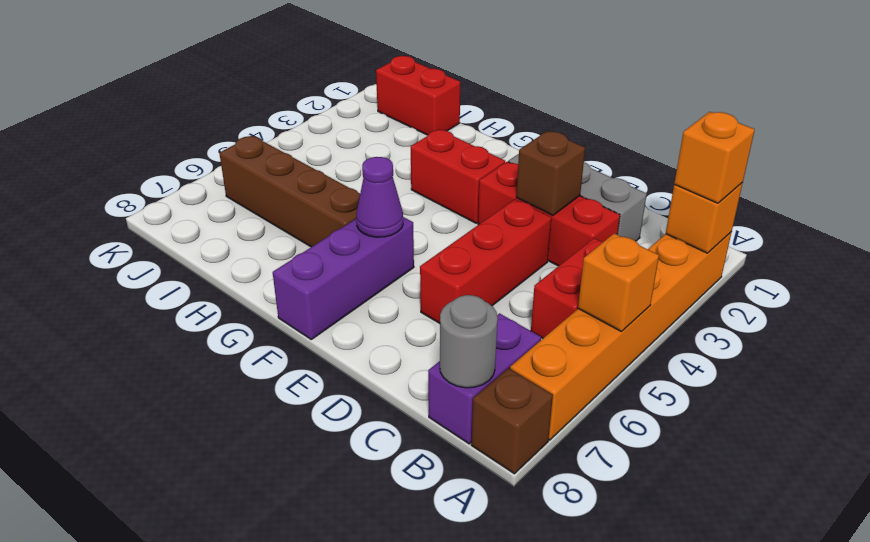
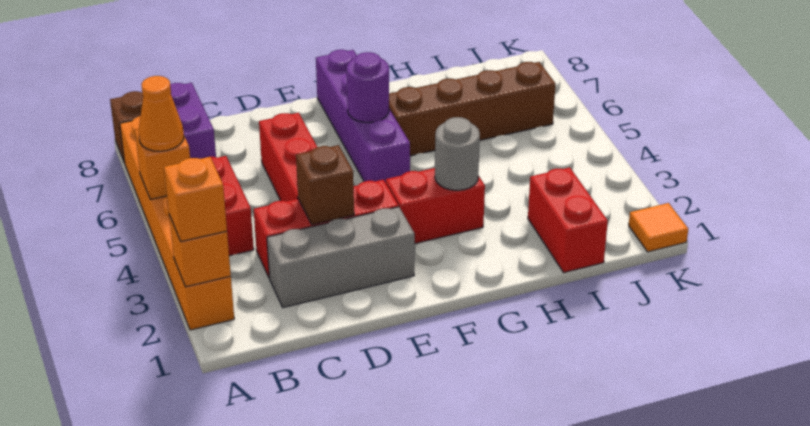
none -> orange 1x1 cone [138,76,184,151]
grey 1x1 round brick [440,295,498,388] -> grey 1x1 round brick moved to [435,117,480,190]
purple 1x3 brick [273,217,414,339] -> purple 1x4 brick [316,50,410,183]
purple 1x1 cone [356,157,403,237] -> purple 1x1 round brick [347,52,389,123]
red 1x2 brick [376,56,460,135] -> red 1x2 brick turned to [528,167,608,272]
none -> orange 1x1 tile [629,203,688,252]

